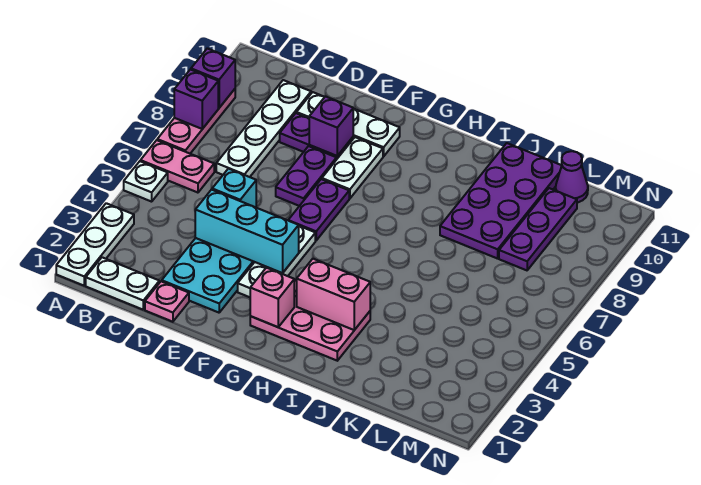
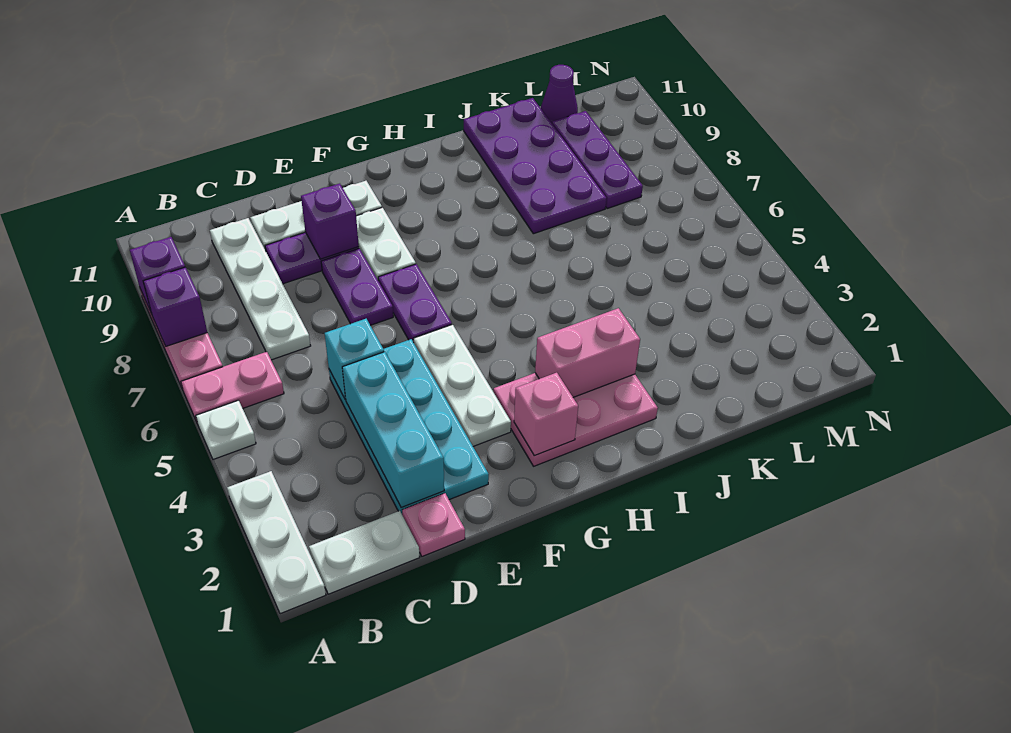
cyan 1x3 brick [195,189,299,273] -> cyan 1x3 brick turned to [342,352,444,507]

